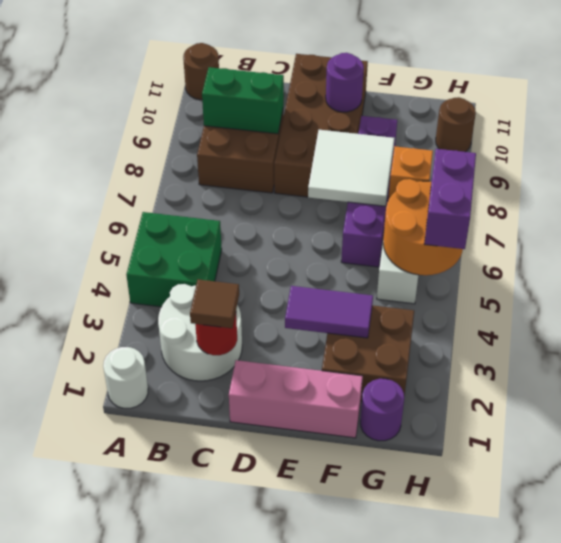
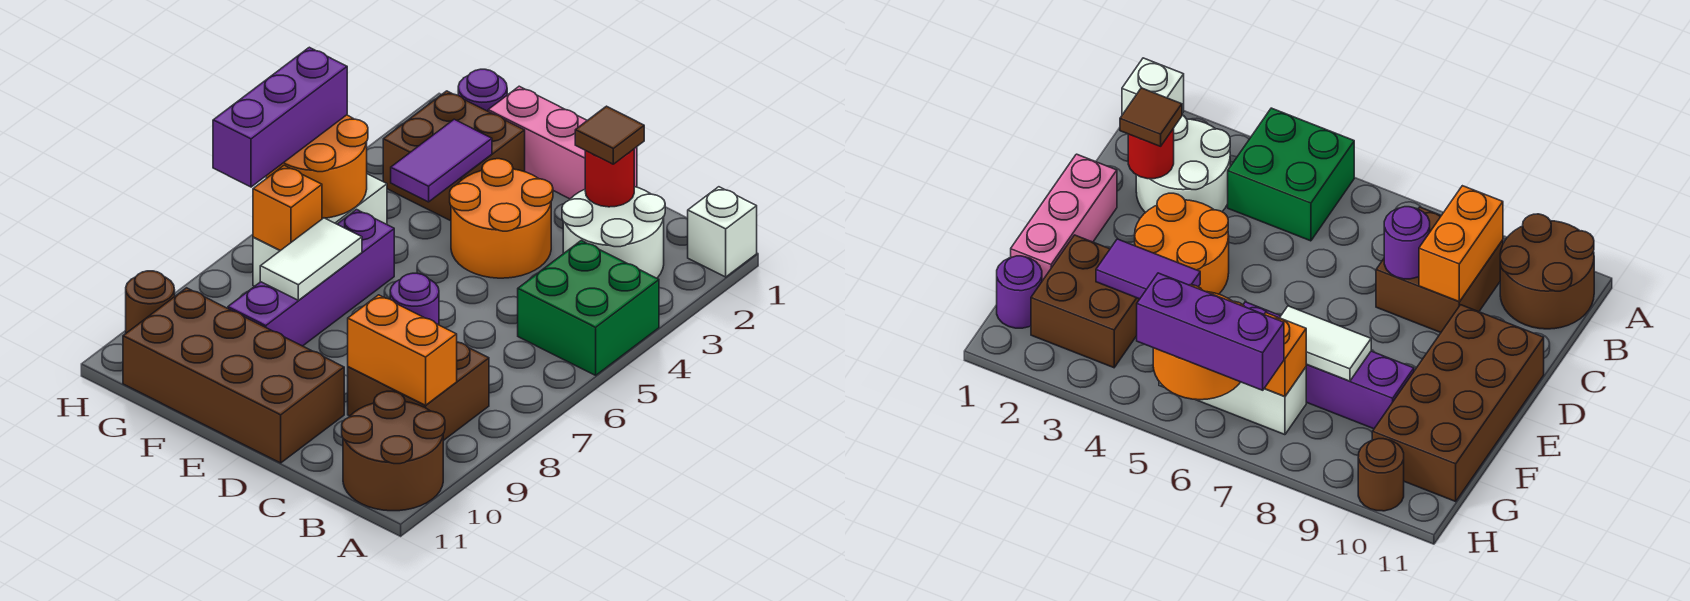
white 1x1 round brick [103,347,148,408] -> white 1x1 brick [688,187,757,277]
brown 1x1 round brick [183,43,219,100] -> brown 2x2 round brick [342,391,445,511]
green 1x2 brick [202,67,284,134] -> orange 1x2 brick [348,295,457,405]
none -> orange 2x2 round brick [450,159,553,278]
brown 2x4 brick [274,54,368,197] -> brown 2x4 brick turned to [123,288,344,463]
purple 1x2 tile [285,286,373,338] -> purple 1x2 tile turned to [391,119,492,202]
white 2x2 tile [308,130,394,206] -> white 1x2 tile [260,218,362,300]
purple 1x1 round brick [326,53,364,112] -> purple 1x1 round brick moved to [390,273,439,325]
purple 1x2 brick [424,149,476,249] -> purple 1x3 brick [213,47,347,187]

